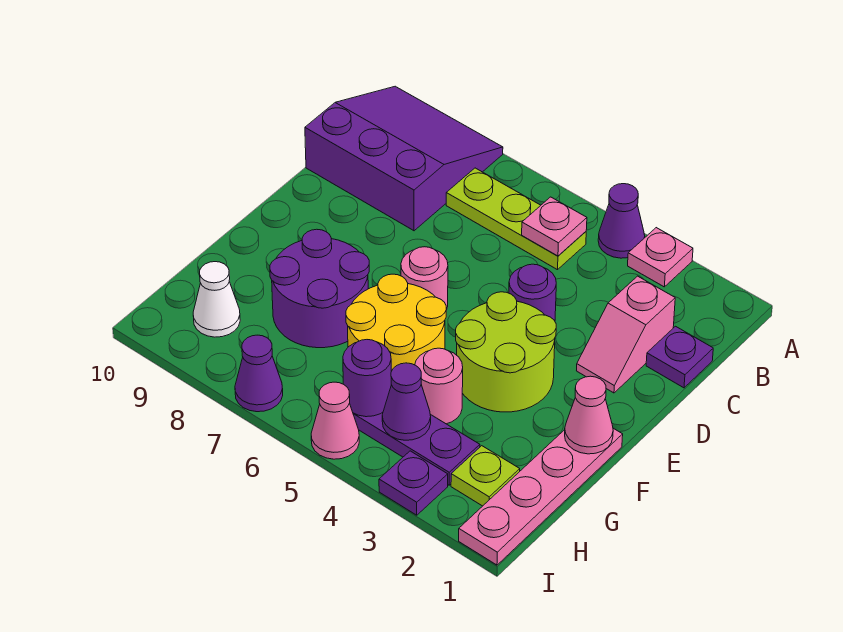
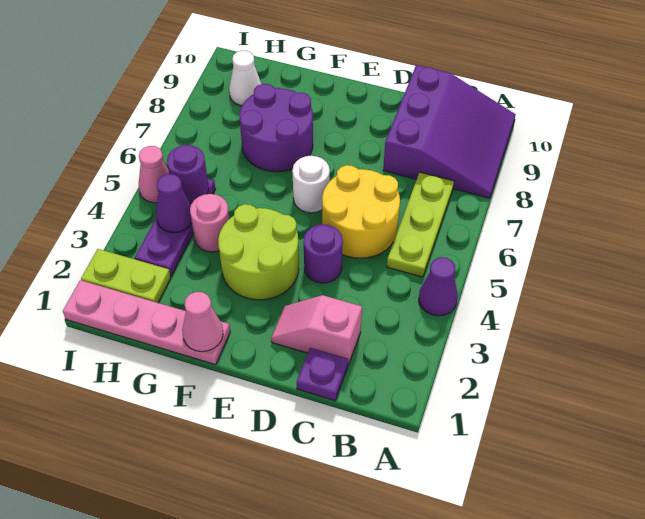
pink 1x1 plate [628,228,693,287] -> none
pink 1x1 plate [522,197,587,256] -> none
pink 1x1 round brick [401,247,448,310] -> white 1x1 round brick [292,156,330,213]
yellow 2x2 round brick [346,274,446,371] -> yellow 2x2 round brick moved to [322,165,400,258]
lime 1x1 plate [451,446,520,506] -> lime 1x2 plate [81,249,171,303]
purple 1x1 plate [379,451,448,515] -> none
purple 1x1 cone [235,335,283,412] -> none

